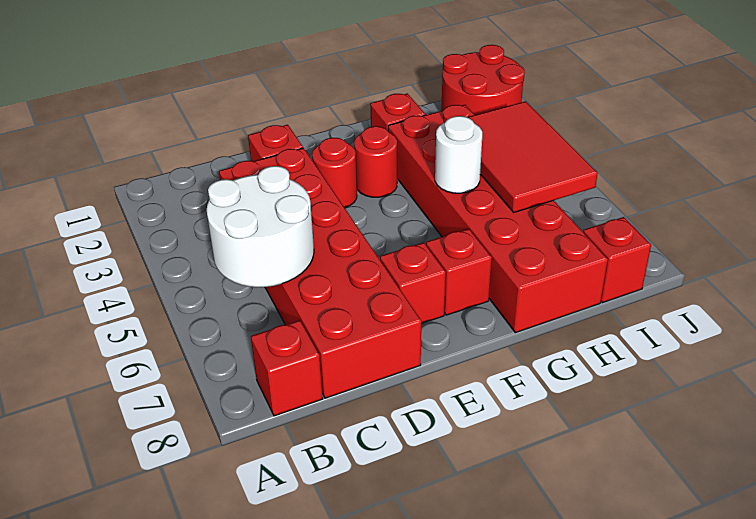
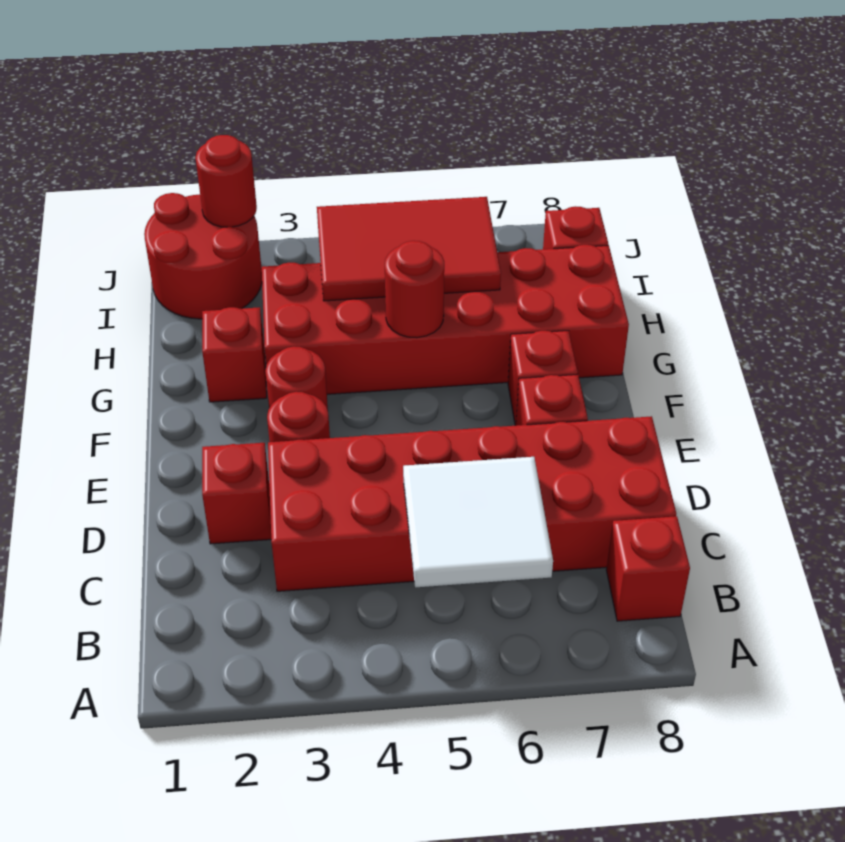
white 2x2 round brick [207,166,314,287] -> white 2x2 tile [403,457,553,587]
white 1x1 round brick [435,116,482,193] -> red 1x1 round brick [385,241,444,338]
none -> red 1x1 round brick [195,135,257,227]

